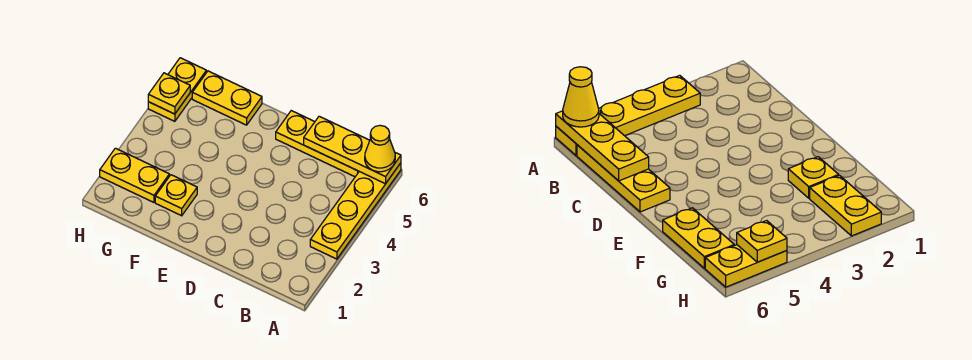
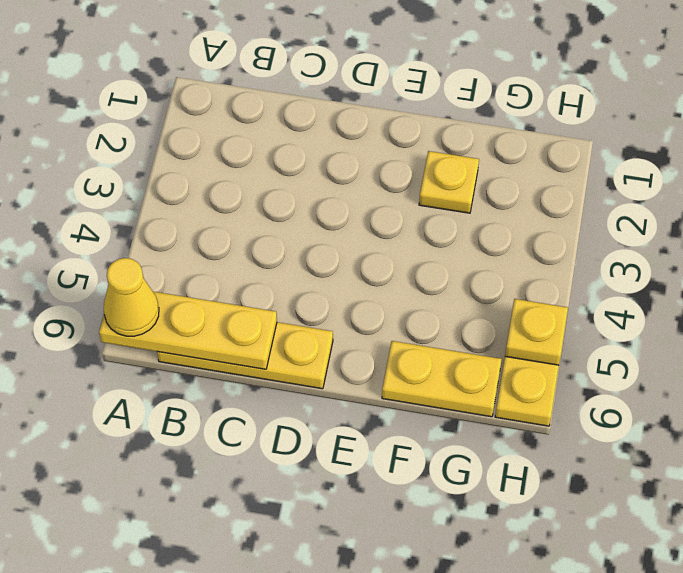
yellow 1x4 plate [310,163,401,259] -> none
yellow 1x2 plate [100,148,169,202] -> none

